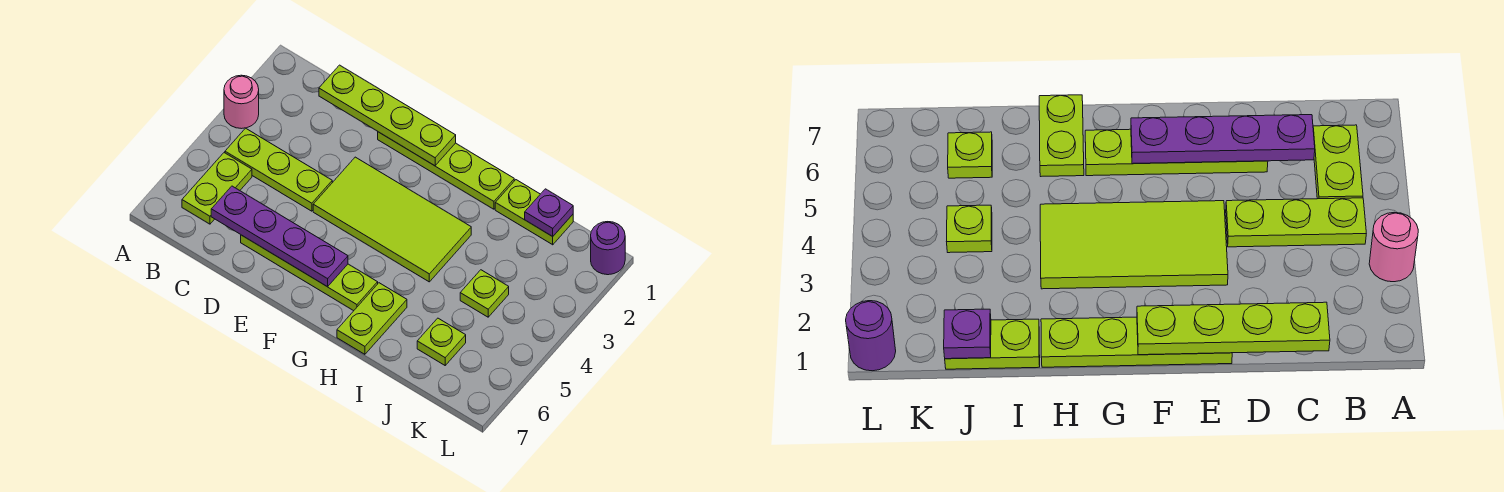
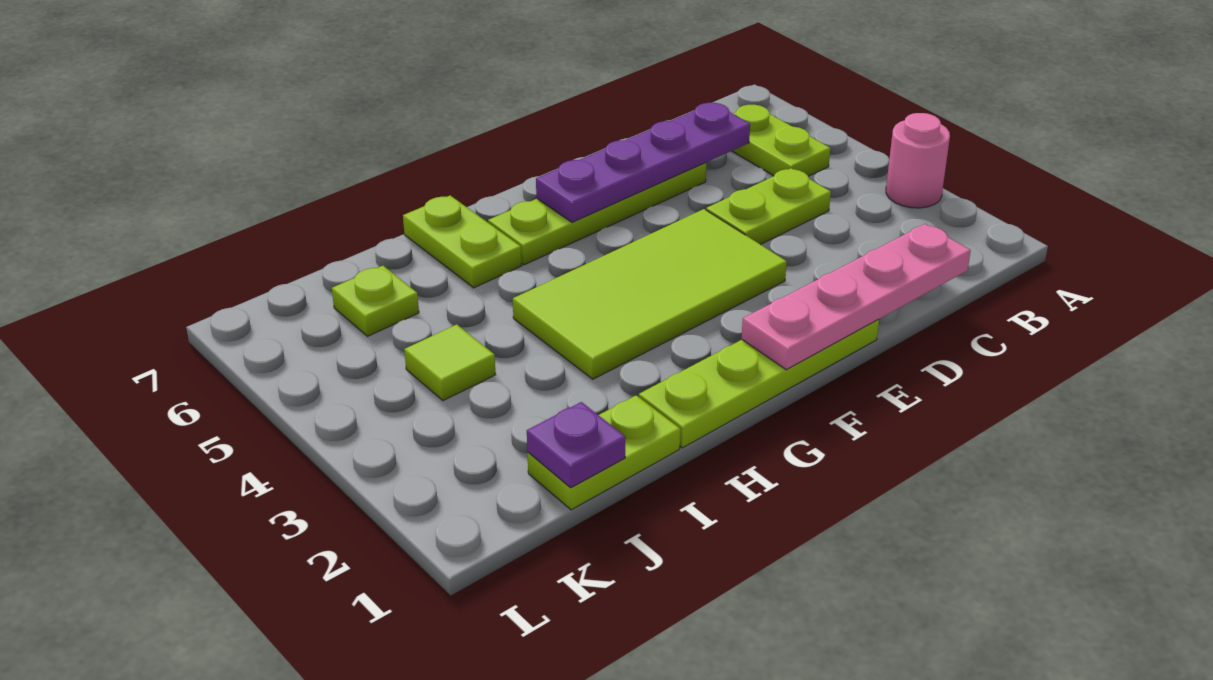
lime 1x3 plate [225,128,332,211] -> lime 1x2 plate [706,168,831,245]
lime 1x4 plate [319,65,456,166] -> pink 1x4 plate [742,224,971,370]
lime 1x1 plate [460,270,509,317] -> lime 1x1 tile [404,325,496,401]
purple 1x1 round brick [591,222,625,275] -> none

